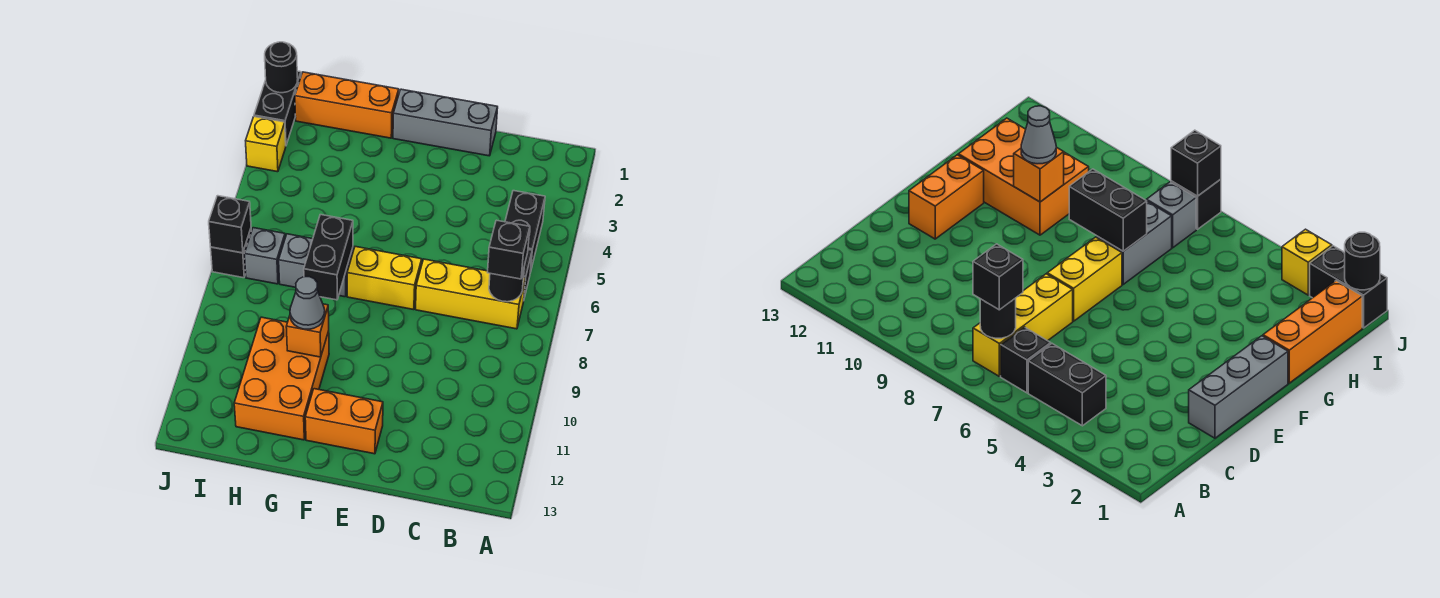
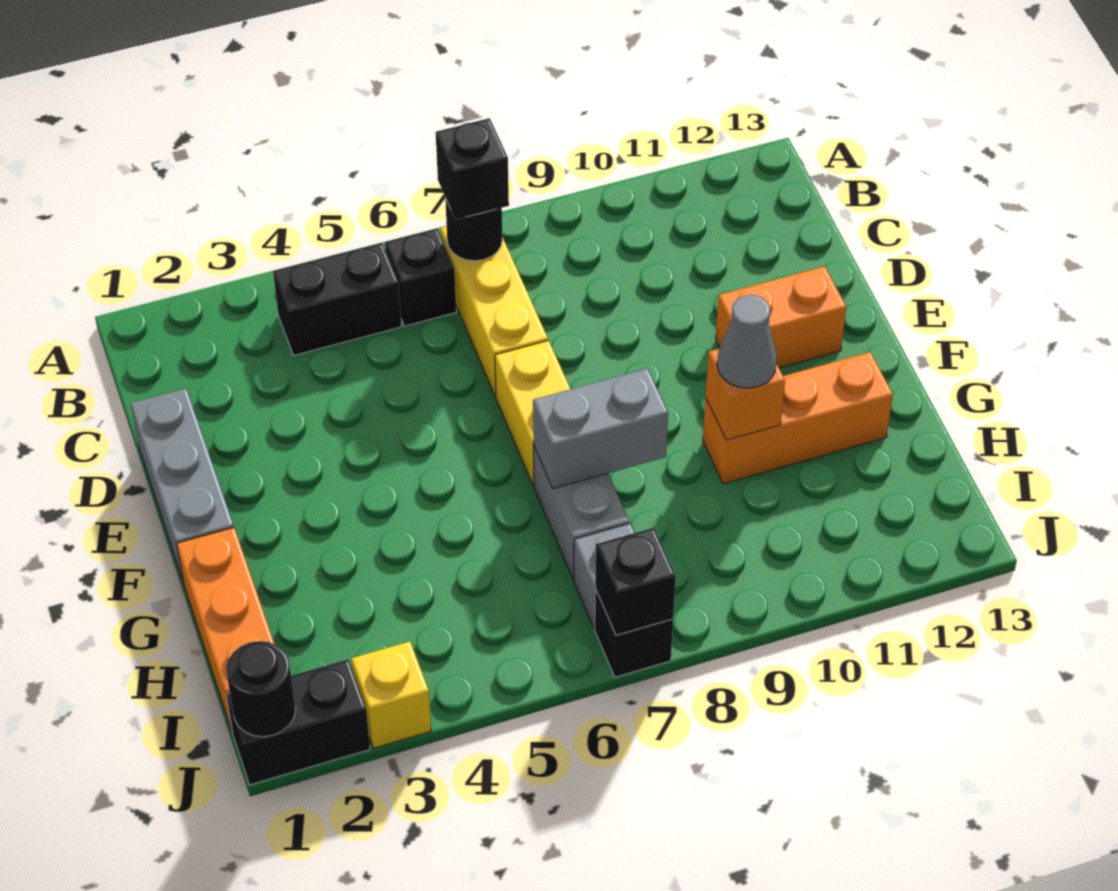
orange 1x2 brick [305,389,383,454] -> orange 1x2 brick turned to [716,266,846,368]
black 1x2 brick [304,215,353,300] -> grey 1x2 brick [533,368,668,489]
orange 2x3 brick [234,317,329,440] -> orange 1x3 brick [703,352,893,484]

